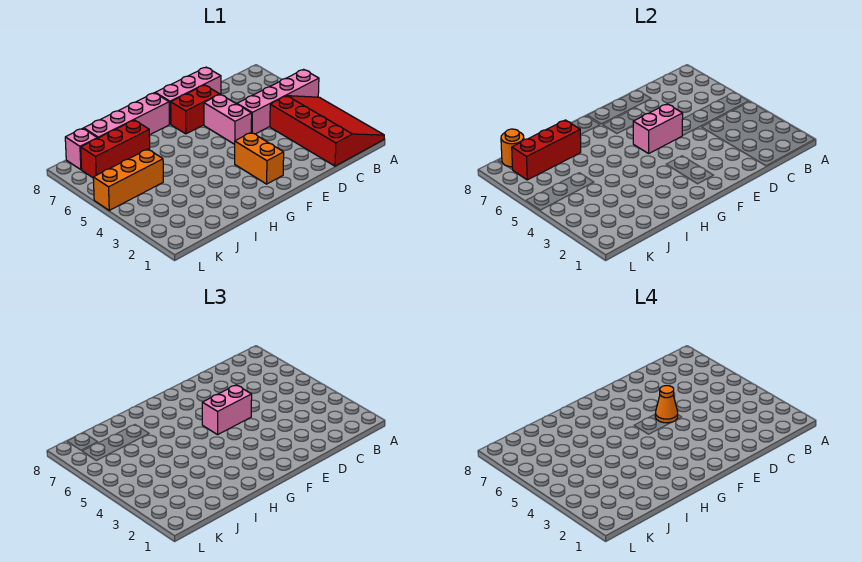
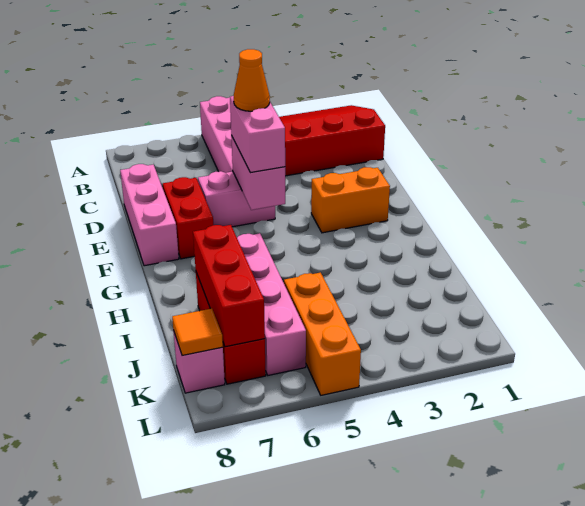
pink 1x4 brick [84,93,169,138] -> pink 1x4 brick moved to [237,233,306,375]
orange 1x1 round brick [501,129,524,167] -> orange 1x1 tile [172,309,223,355]

